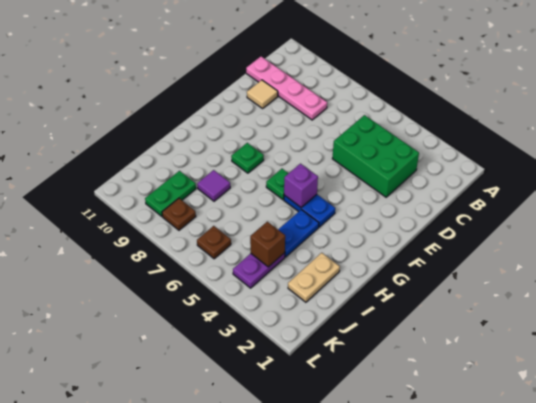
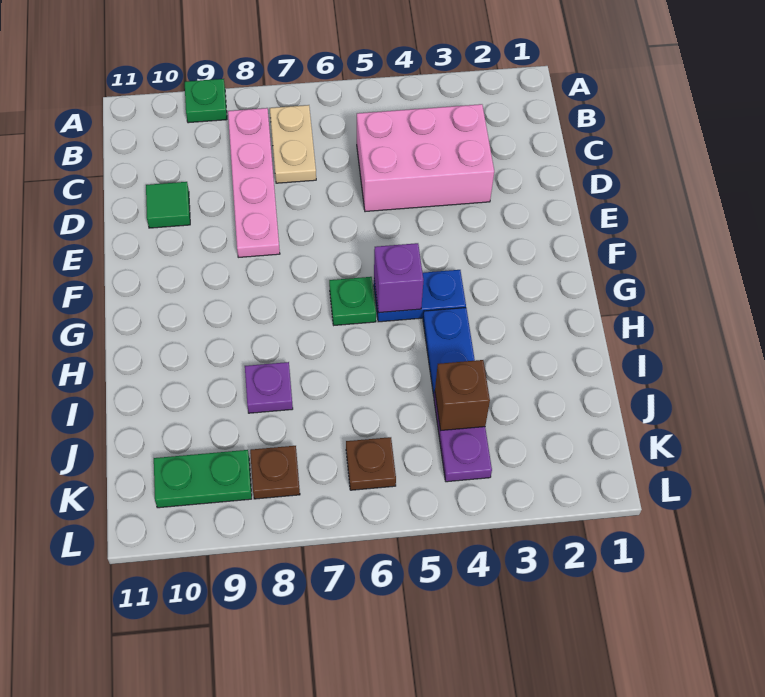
green 2x3 brick [332,115,419,197] -> pink 2x3 brick [357,104,494,212]
pink 1x4 plate [246,56,327,120] -> pink 1x4 plate turned to [228,108,280,257]
tan 1x1 tile [247,80,278,108] -> green 1x1 tile [146,182,190,228]
green 1x1 plate [231,143,264,173] -> green 1x1 plate moved to [185,79,227,123]
tan 1x2 plate [288,253,340,302] -> tan 1x2 plate moved to [270,105,316,183]
purple 1x1 tile [197,170,230,201] -> purple 1x1 plate [245,362,293,413]
green 1x2 plate [145,171,196,216] -> green 1x2 plate turned to [154,450,252,508]

